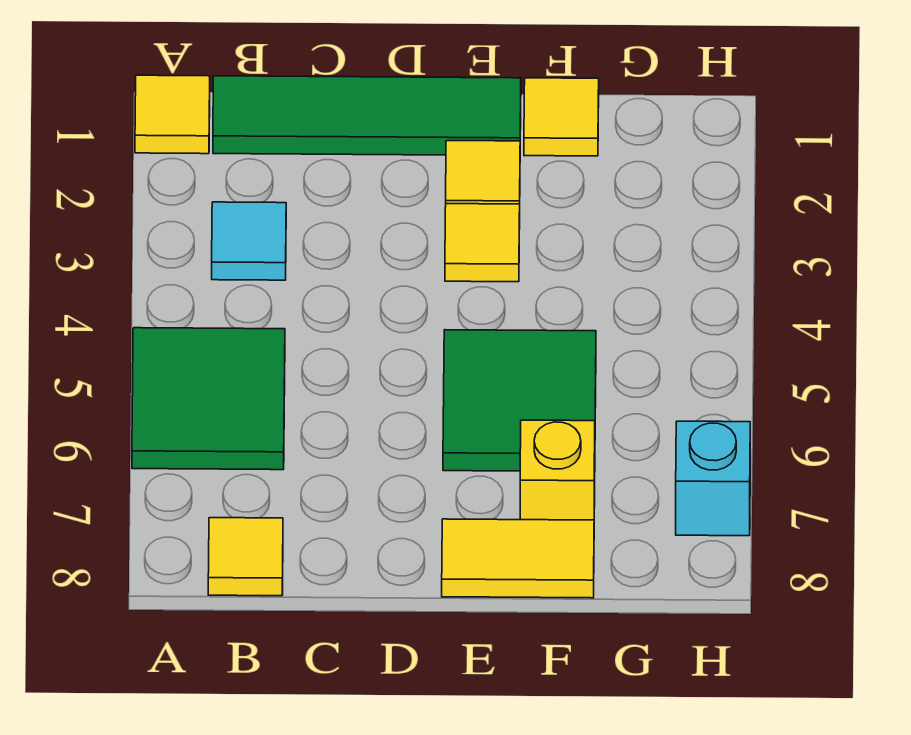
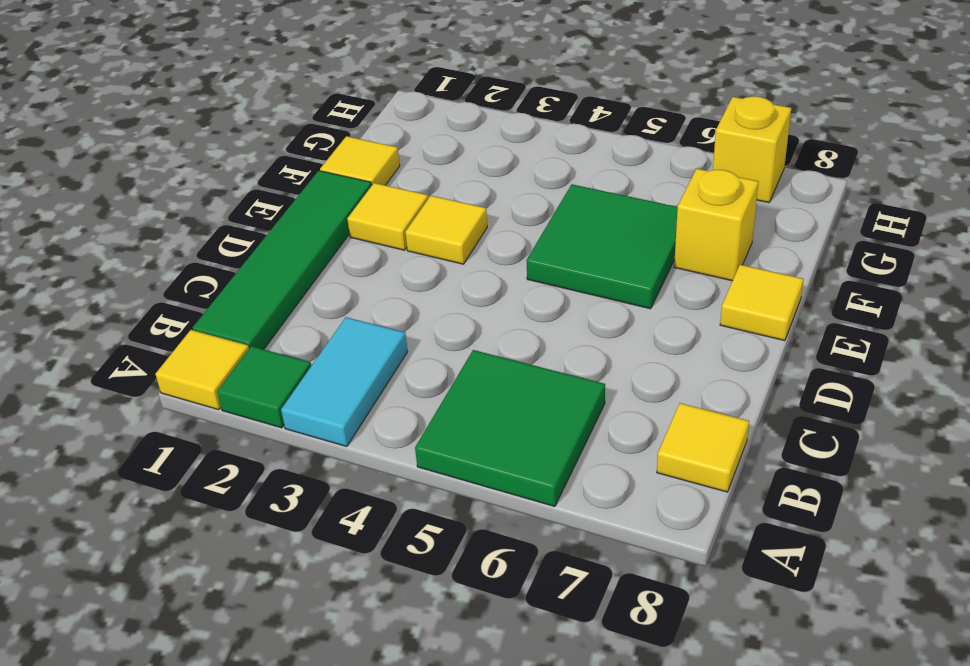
none -> green 1x1 tile [217,346,311,428]
cyan 1x1 tile [212,202,286,280] -> cyan 1x2 tile [281,317,408,447]
yellow 1x2 tile [442,519,594,598] -> yellow 1x1 tile [720,265,804,341]
cyan 1x1 brick [676,421,750,536] -> yellow 1x1 brick [713,96,791,203]

